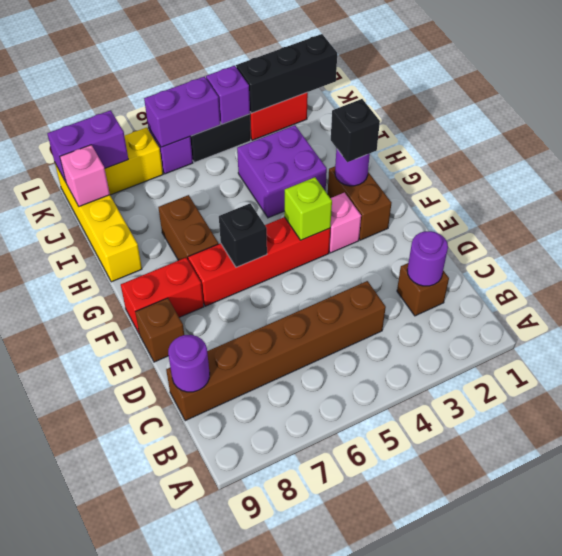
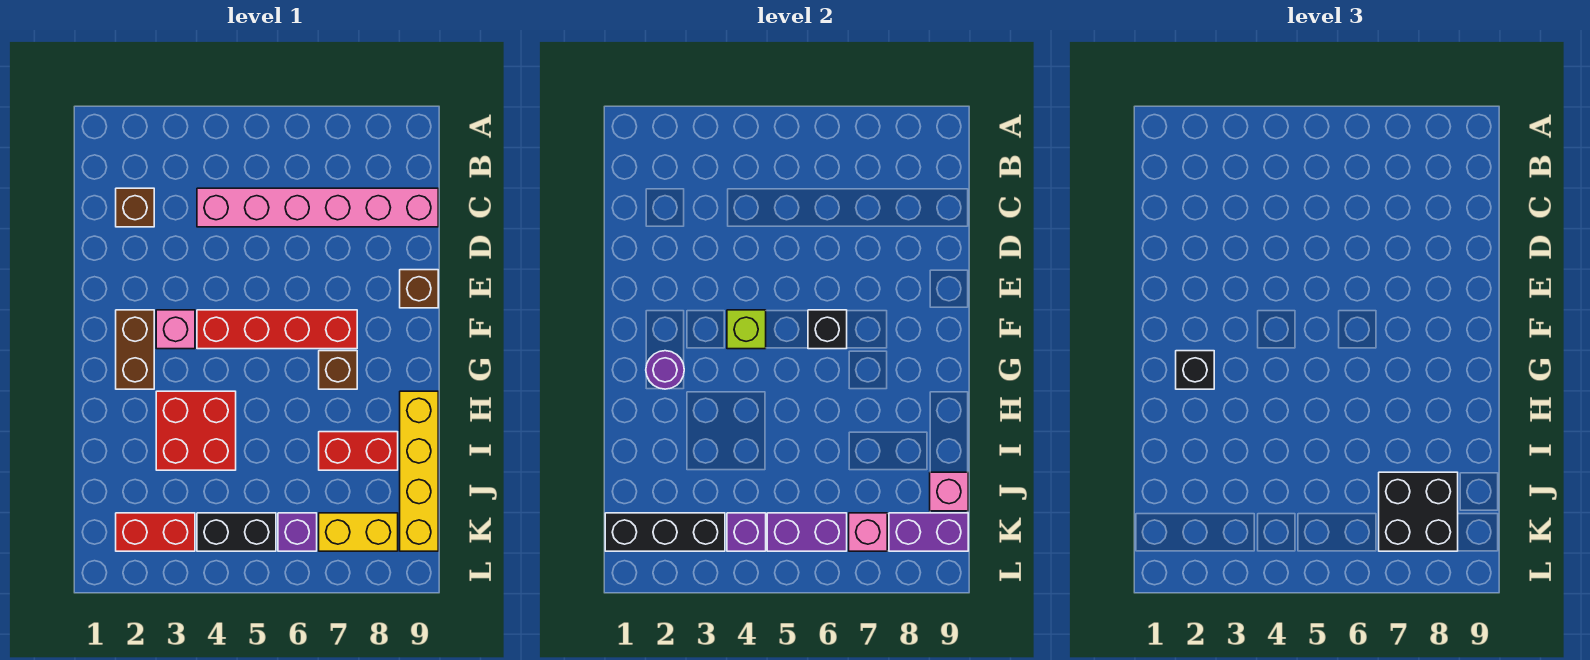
purple 1x1 round brick [407,231,448,286] -> none
brown 1x6 brick [166,281,386,421] -> pink 1x6 brick [197,188,438,227]
purple 1x1 round brick [168,335,210,392] -> none
red 1x2 brick [121,258,204,333] -> red 1x2 brick moved to [319,432,398,470]
brown 1x2 brick [158,195,218,261] -> brown 1x1 brick [319,351,357,389]
purple 2x2 brick [237,125,327,218] -> red 2x2 brick [156,391,236,470]
none -> black 2x2 brick [1379,472,1458,551]
none -> pink 1x1 brick [849,513,887,551]

